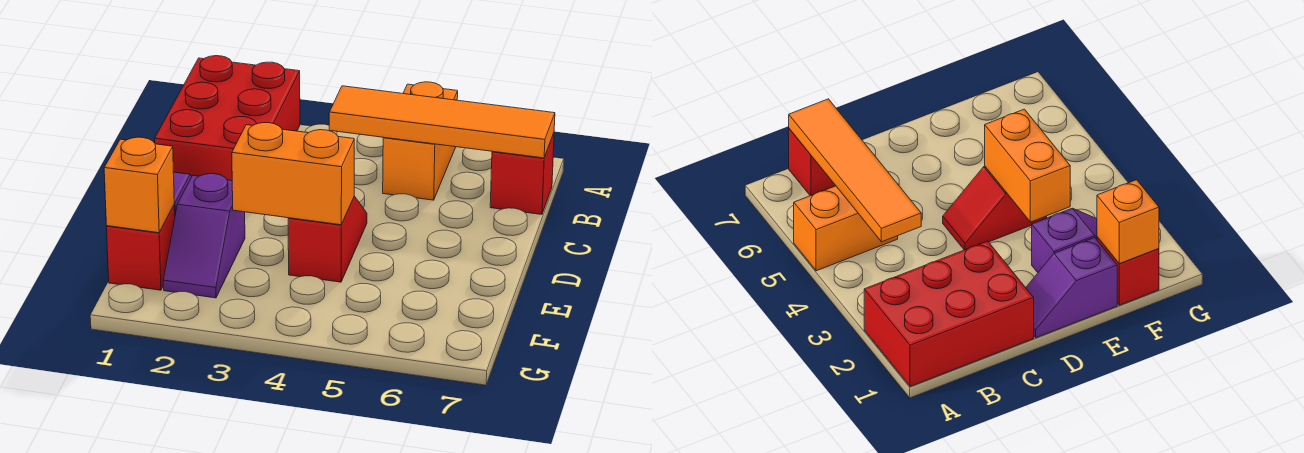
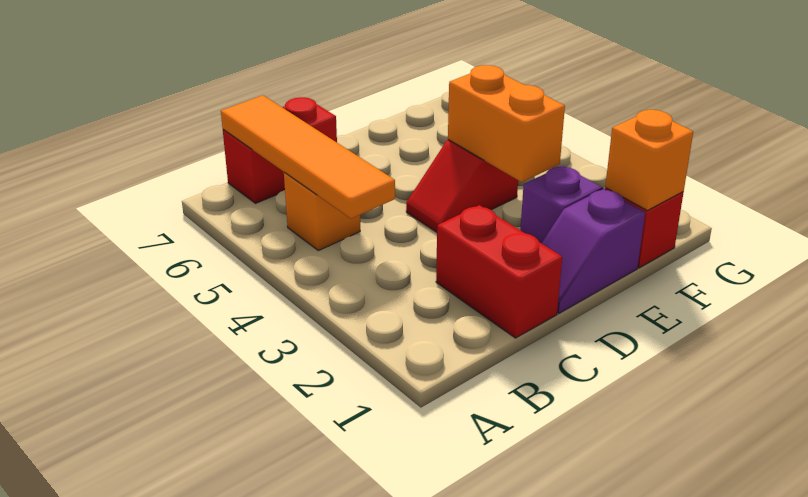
red 2x3 brick [155,56,300,181] -> red 1x2 brick [436,205,562,338]
orange 1x2 brick [383,82,458,200] -> orange 1x1 brick [284,172,360,251]
red 1x1 brick [490,133,554,214] -> red 1x2 brick [223,97,337,203]

